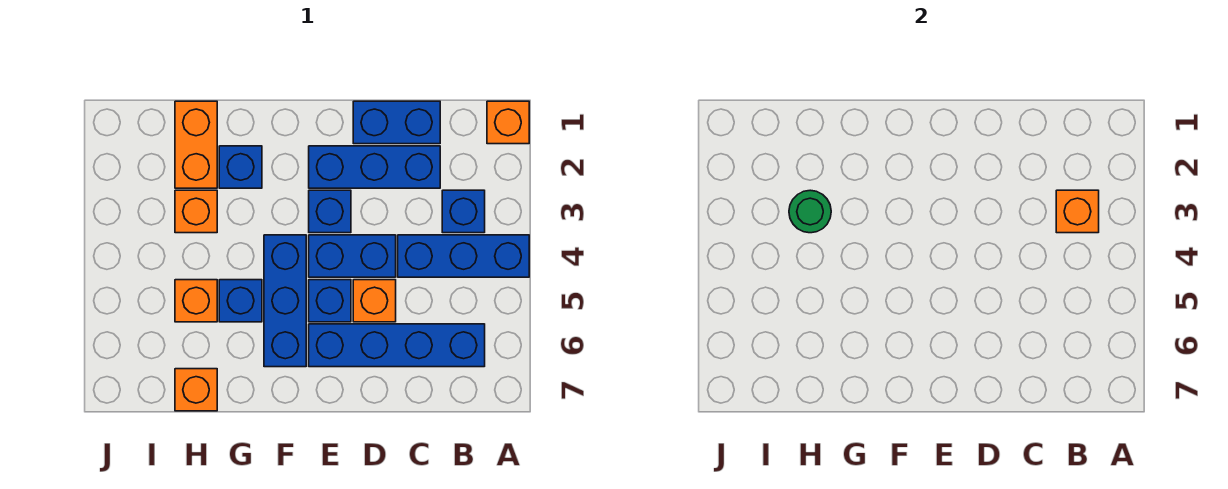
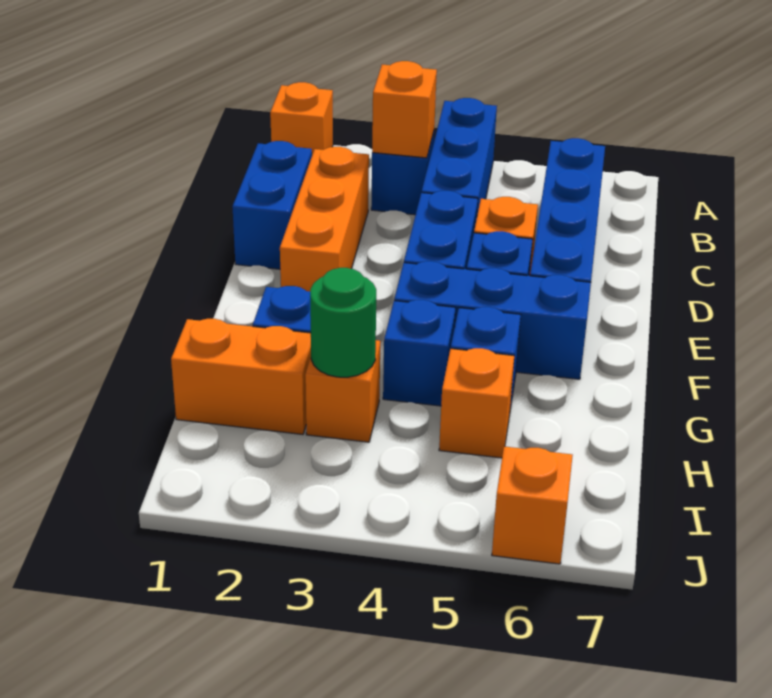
blue 1x3 brick [309,146,440,188] -> orange 1x3 brick [280,147,369,291]
blue 1x1 brick [309,190,351,233] -> blue 1x1 brick moved to [383,300,455,406]
orange 1x1 brick [175,369,217,411] -> orange 1x1 brick moved to [492,446,573,564]

